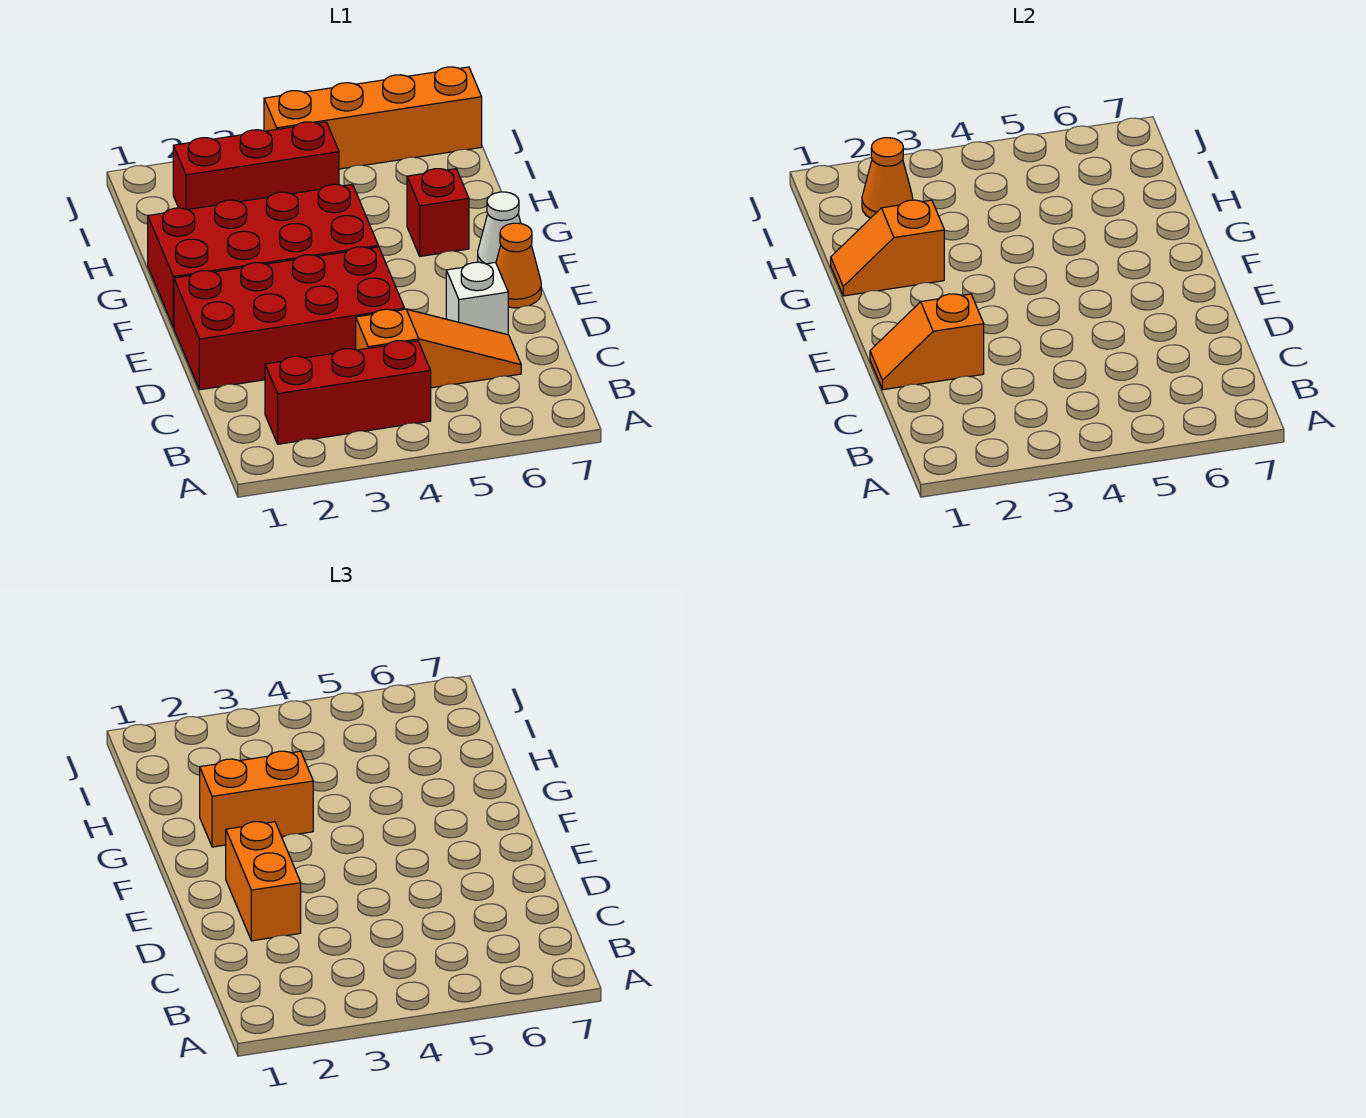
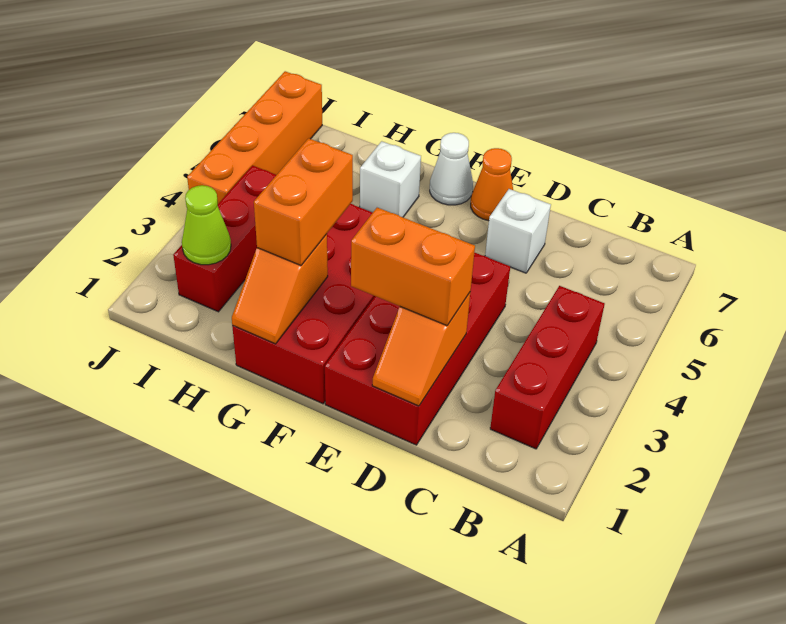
orange 1x3 slope [356,309,521,388] -> none
red 1x1 brick [407,169,469,256] -> white 1x1 brick [360,141,421,217]
orange 1x1 cone [862,138,913,218] -> lime 1x1 cone [182,185,231,265]

